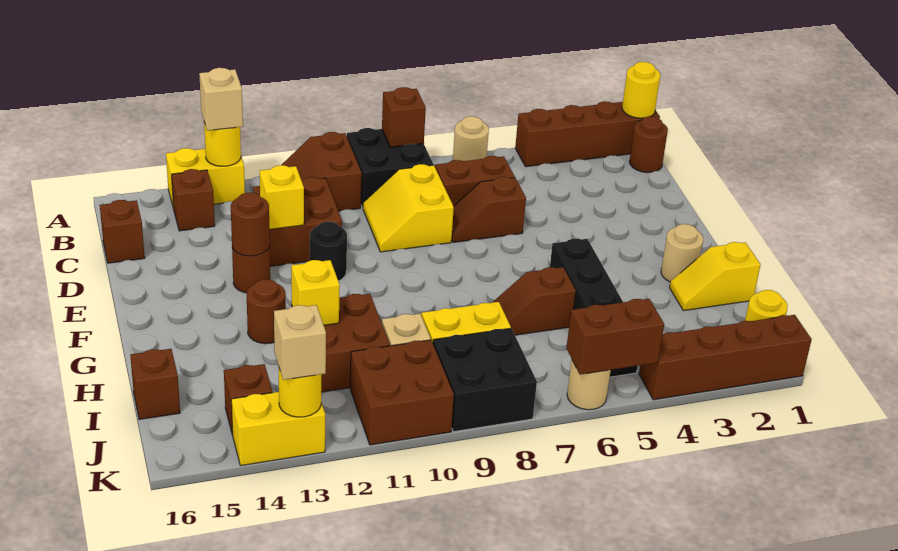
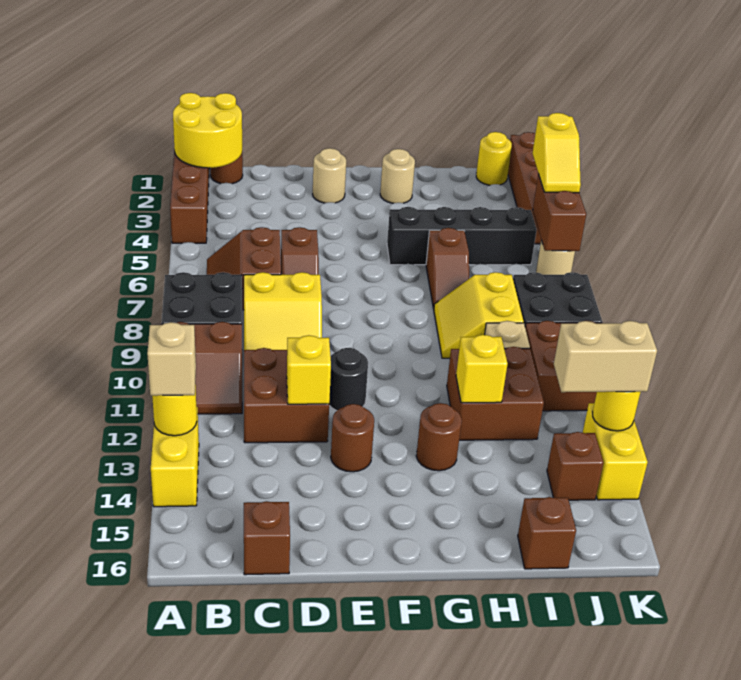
yellow 1x1 round brick [622,62,660,118] -> yellow 2x2 round brick [173,93,242,168]
tan 1x1 round brick [453,116,489,161] -> tan 1x1 round brick moved to [313,148,346,203]
brown 1x1 brick [382,87,426,147] -> none
brown 1x1 brick [172,169,215,231] -> none
brown 1x1 round brick [231,193,270,256] -> none
yellow 1x2 slope [670,242,761,311] -> yellow 1x2 slope moved to [532,113,581,193]
tan 1x1 brick [274,305,326,380] -> tan 1x2 brick [554,321,657,392]

